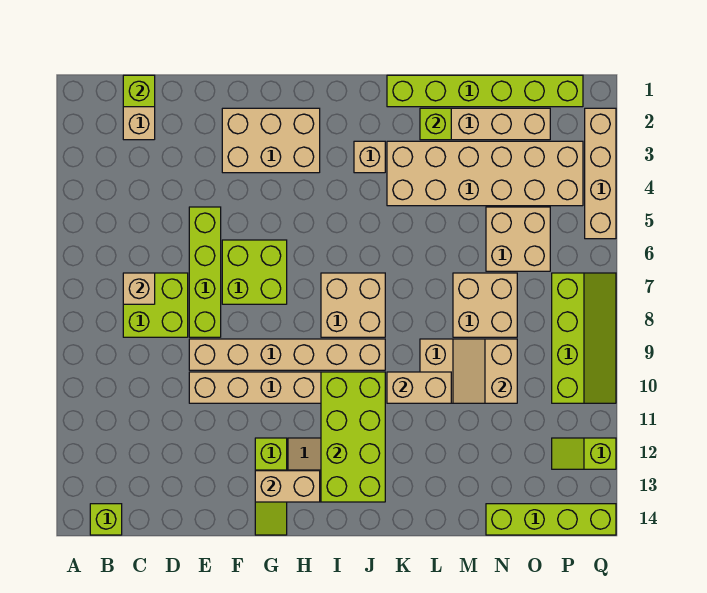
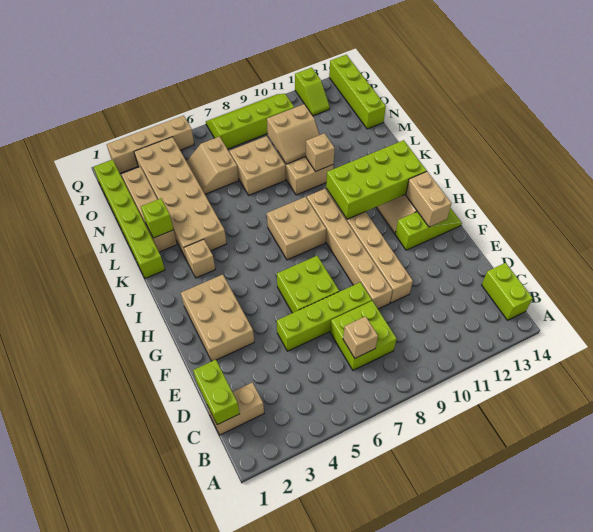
lime 1x1 brick [90,504,122,535] -> lime 1x2 brick [482,263,533,320]
lime 1x1 brick [123,75,155,107] -> lime 1x2 brick [193,360,240,425]
tan 1x2 brick [387,372,451,403] -> tan 1x1 brick [306,133,335,172]
tan 2x2 brick [486,207,550,271] -> tan 2x2 slope [186,137,239,194]

